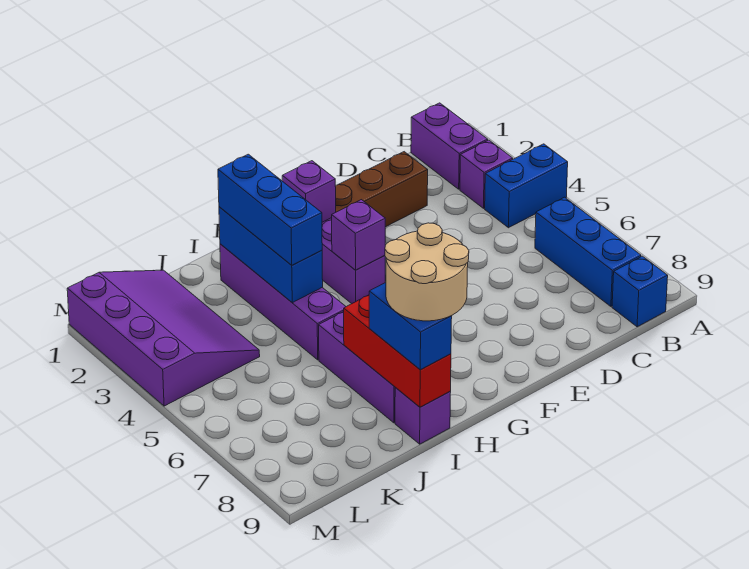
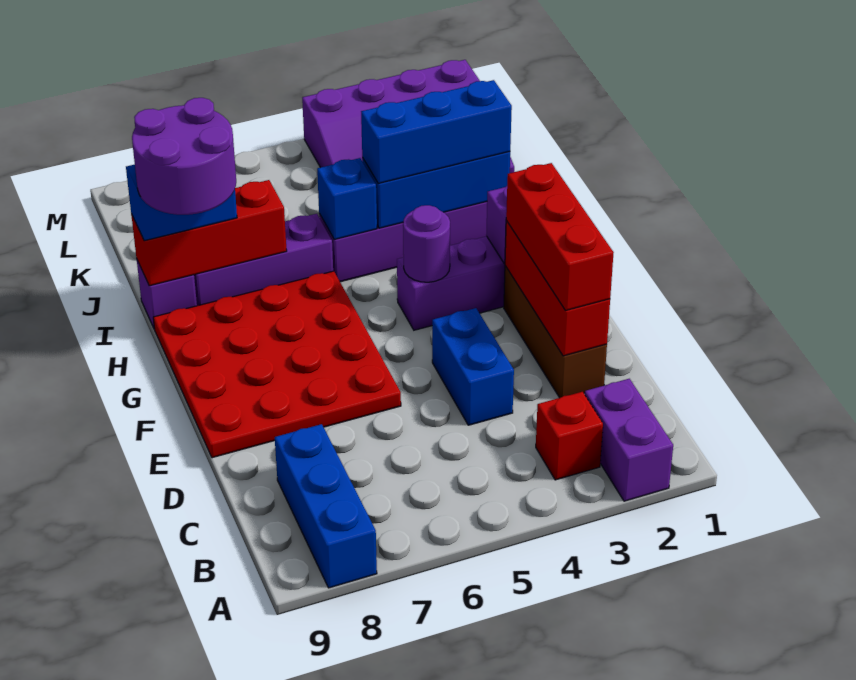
blue 1x2 brick [485,144,568,228] -> blue 1x2 brick moved to [432,308,514,425]
purple 1x2 brick [411,103,488,189] -> purple 1x2 brick turned to [585,379,673,501]
purple 1x1 brick [460,140,513,208] -> red 1x1 brick [536,392,603,480]
blue 1x3 brick [535,197,641,306] -> blue 1x3 brick turned to [275,424,377,588]
blue 1x1 brick [612,256,668,327] -> blue 1x1 brick moved to [317,158,377,239]
none -> red 1x3 brick [505,221,610,356]
none -> red 1x3 brick [506,163,614,311]
none -> red 4x4 plate [153,271,401,458]
purple 1x1 brick [332,200,385,270] -> purple 1x1 round brick [403,205,450,282]
tan 2x2 round brick [385,223,469,321] -> purple 2x2 round brick [132,98,236,215]

